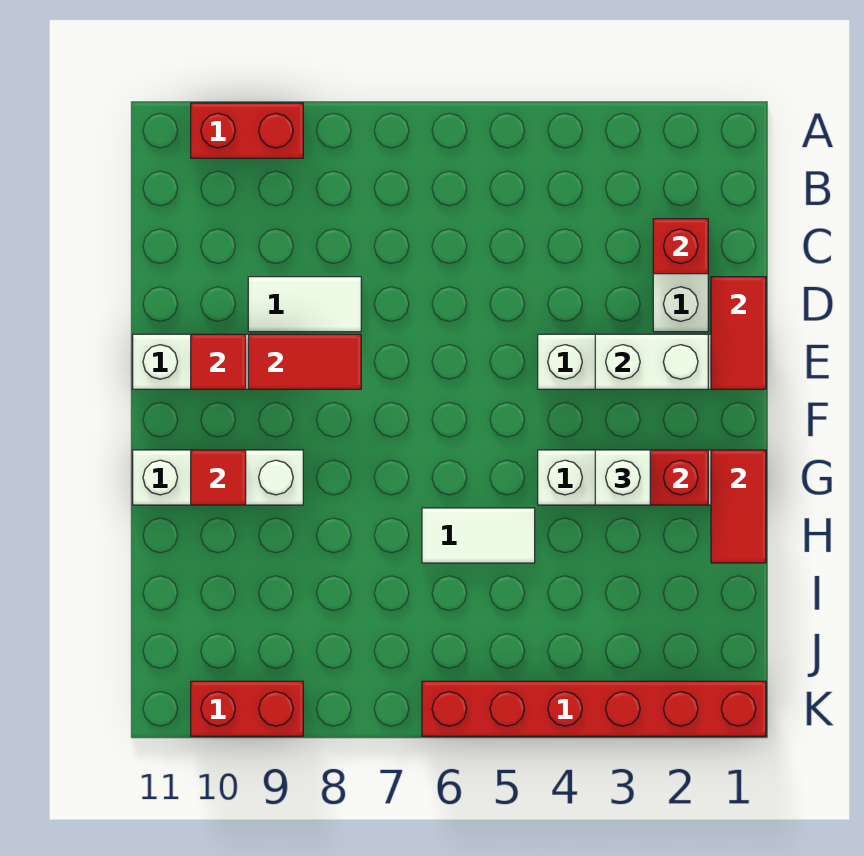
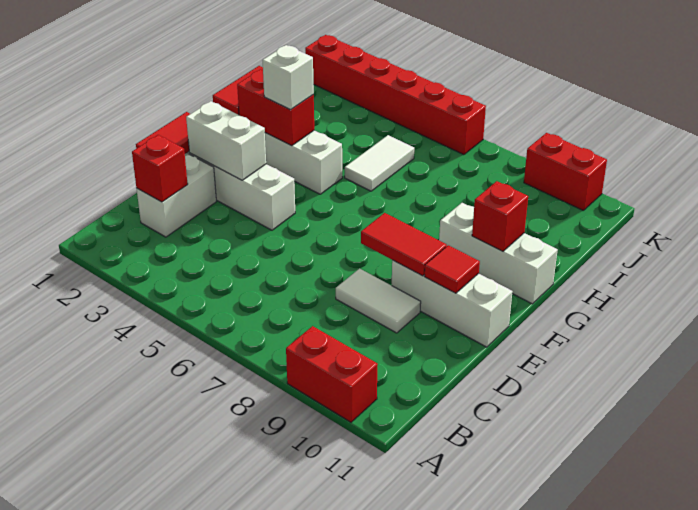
red 1x1 tile [191,450,246,505] -> red 1x1 brick [472,181,528,251]
white 1x2 tile [422,508,535,563] -> white 1x2 tile turned to [345,135,414,191]

